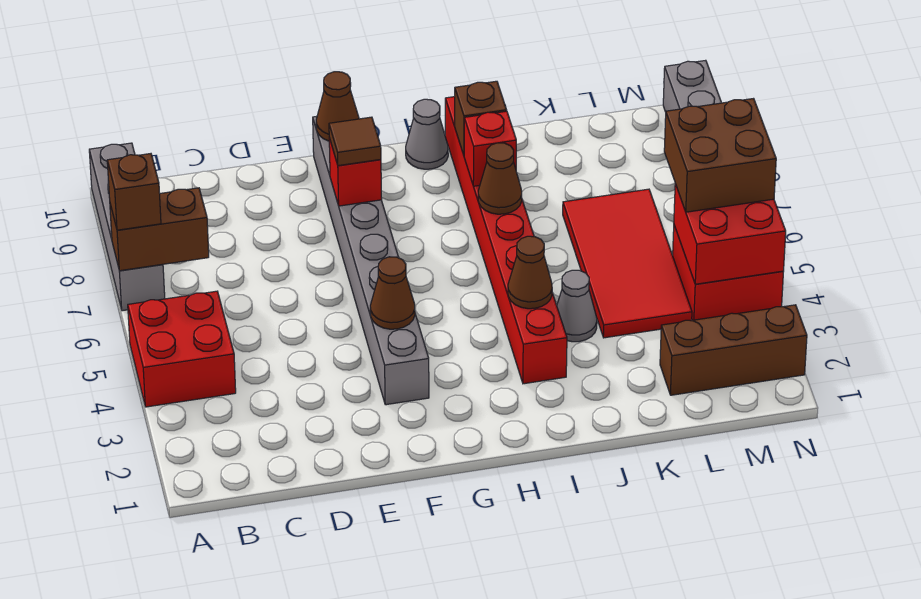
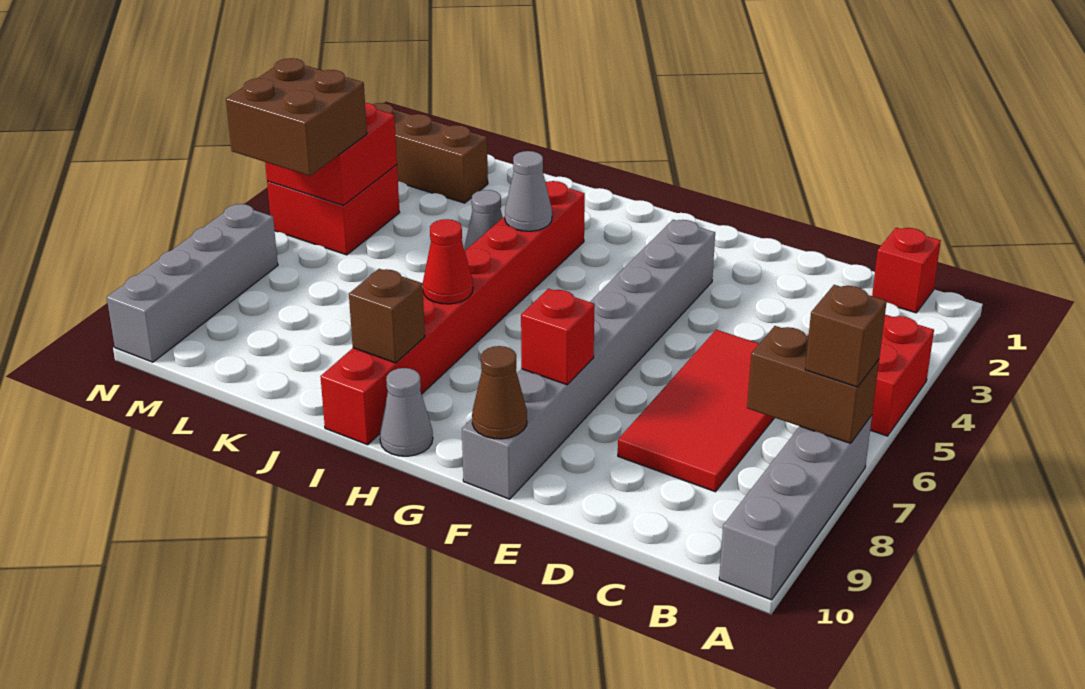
brown 1x1 cone [370,257,415,329] -> none
brown 1x1 tile [329,117,381,166] -> none
brown 1x1 cone [508,236,552,309] -> grey 1x1 cone [505,151,552,231]
brown 1x1 cone [478,143,522,214] -> red 1x1 cone [423,219,473,304]
red 1x1 brick [464,111,516,186] -> red 1x1 brick moved to [872,228,941,313]
red 2x4 tile [563,189,692,338] -> red 2x4 tile moved to [618,330,774,492]

